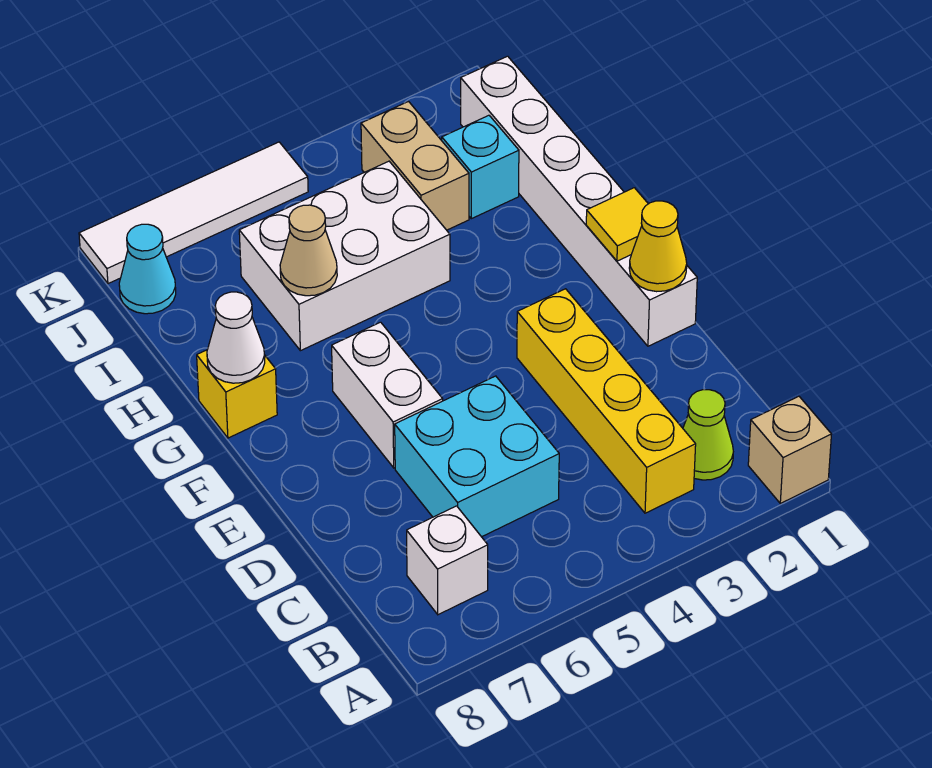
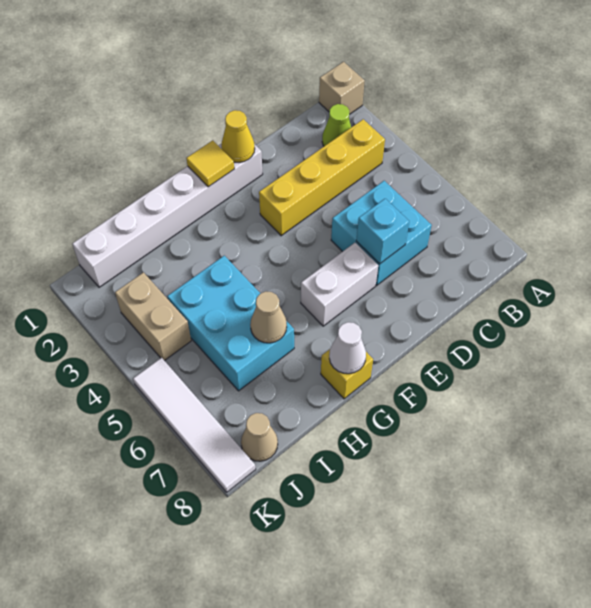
white 1x1 brick [407,506,488,615] -> none
white 2x3 brick [239,161,450,351] -> cyan 2x3 brick [167,256,294,391]
cyan 1x1 brick [442,115,519,219] -> cyan 1x1 brick moved to [356,199,409,264]
tan 1x2 brick [361,102,469,230] -> tan 1x2 brick turned to [115,272,191,361]
cyan 1x1 cone [119,224,176,314] -> tan 1x1 cone [241,413,278,461]

